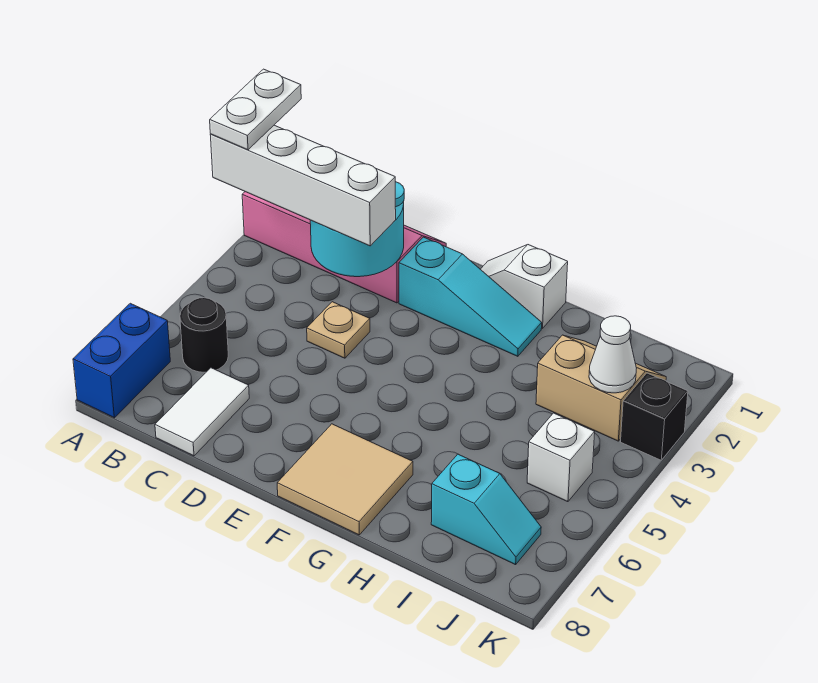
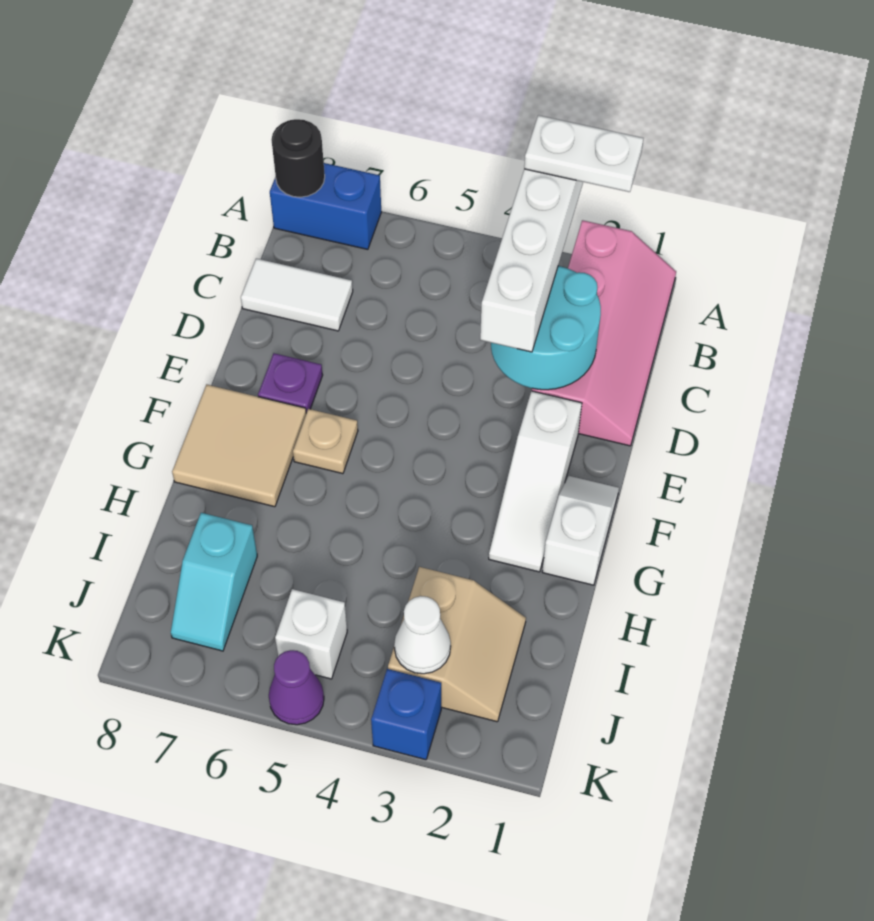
black 1x1 round brick [180,298,228,372] -> black 1x1 round brick moved to [271,119,325,197]
tan 1x1 plate [307,302,370,358] -> tan 1x1 plate moved to [293,409,358,474]
cyan 1x3 slope [399,237,542,356] -> white 1x3 slope [489,391,582,572]
none -> purple 1x1 plate [258,353,323,413]
black 1x1 brick [621,373,688,460] -> blue 1x1 brick [371,669,441,760]
none -> purple 1x1 cone [269,650,324,725]

